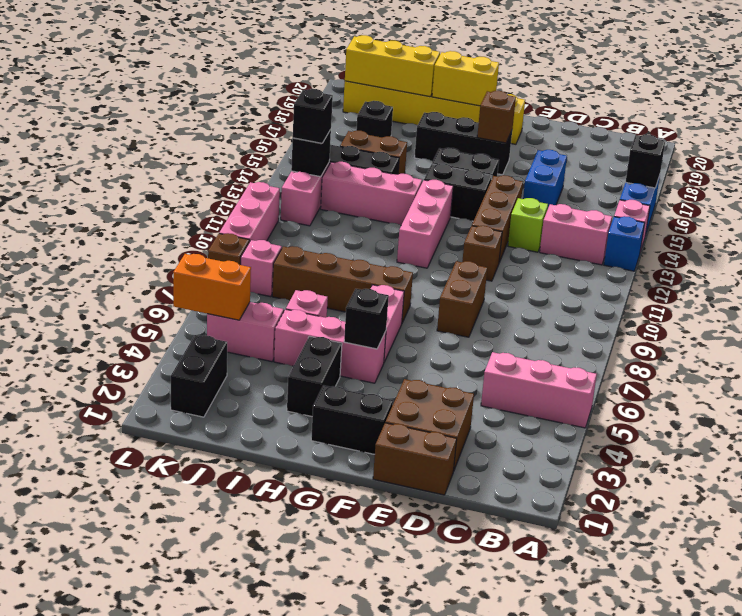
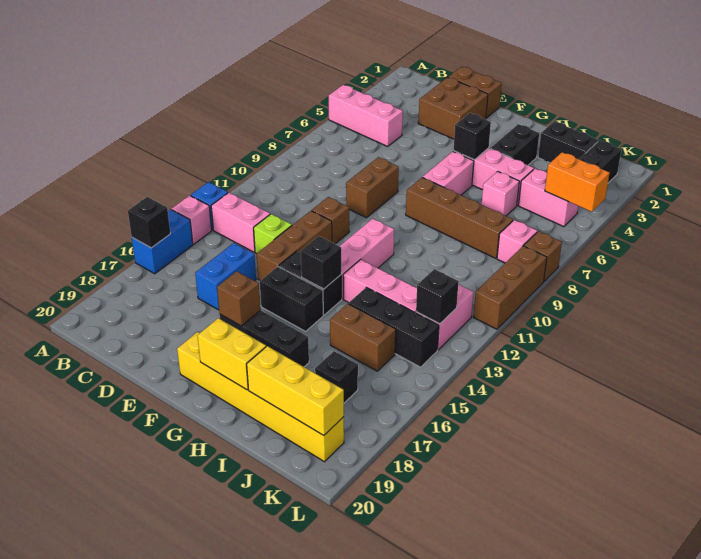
black 1x2 brick [311,385,393,454] -> black 1x2 brick moved to [538,122,598,163]
black 1x1 brick [293,89,333,143] -> black 1x1 brick moved to [301,236,341,289]
pink 1x3 brick [219,182,280,242] -> brown 1x3 brick [473,246,547,329]

